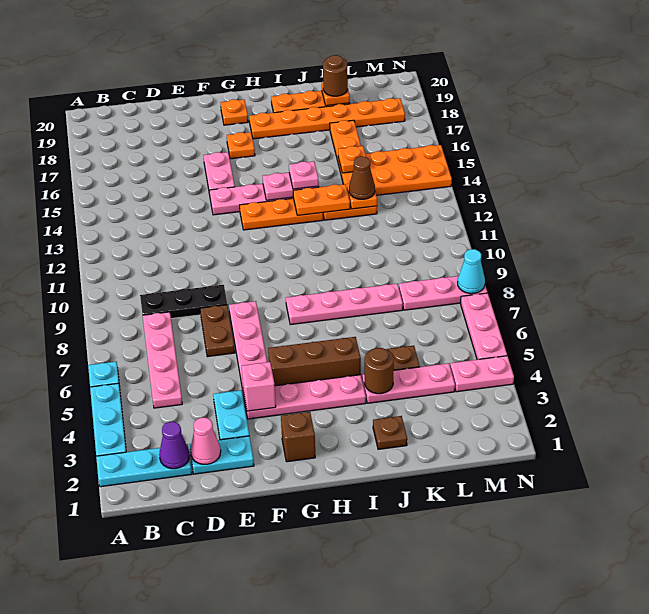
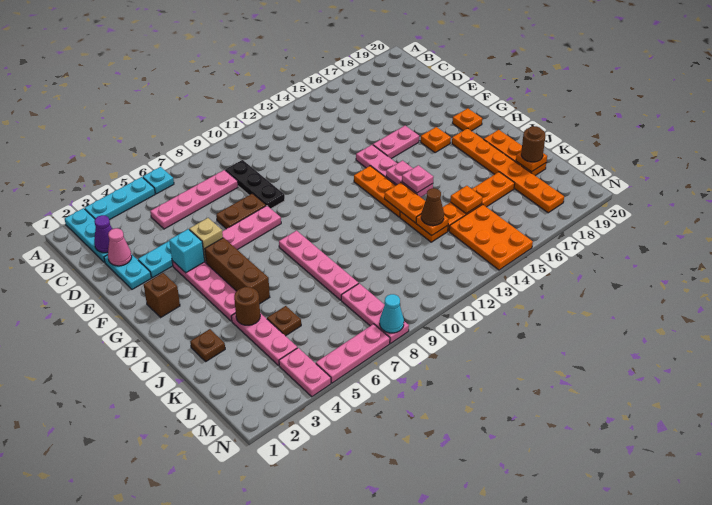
pink 1x1 brick [242,362,276,411] -> cyan 1x1 brick [169,229,205,273]
none -> tan 1x1 brick [189,218,223,261]

